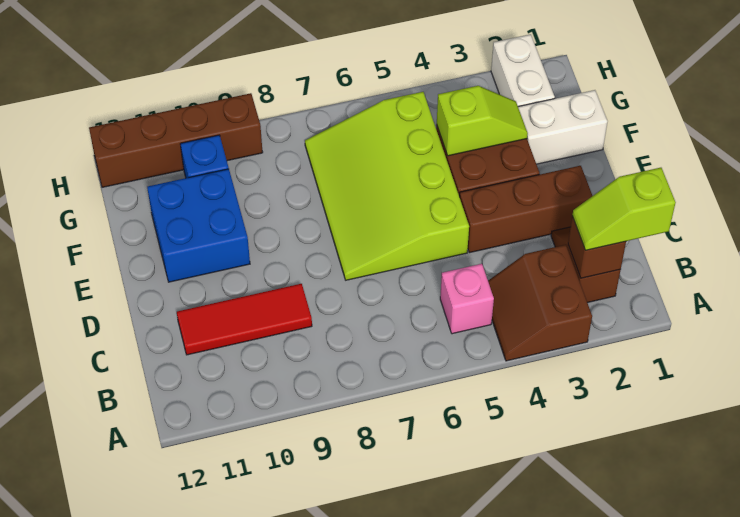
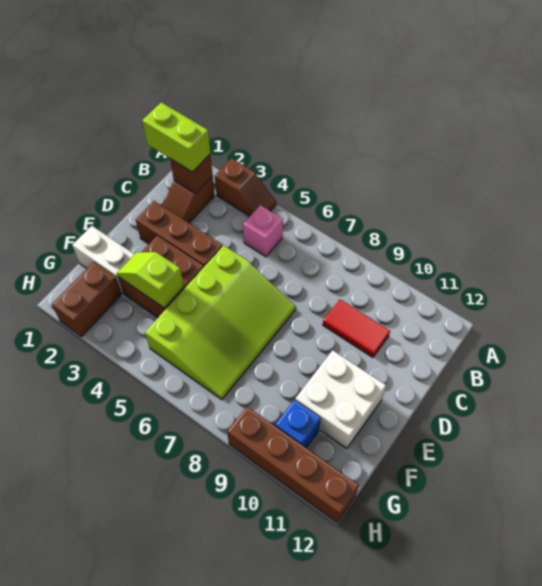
brown 2x2 slope [488,245,592,361] -> brown 1x2 slope [215,158,276,216]
lime 1x2 slope [572,168,676,250] -> lime 1x2 brick [142,102,210,172]
red 1x3 tile [177,284,312,355] -> red 1x2 tile [323,300,390,358]
blue 2x2 brick [147,169,250,282] -> white 2x2 brick [295,350,386,449]
white 1x2 brick [491,34,555,106] -> brown 1x2 brick [52,262,122,337]

